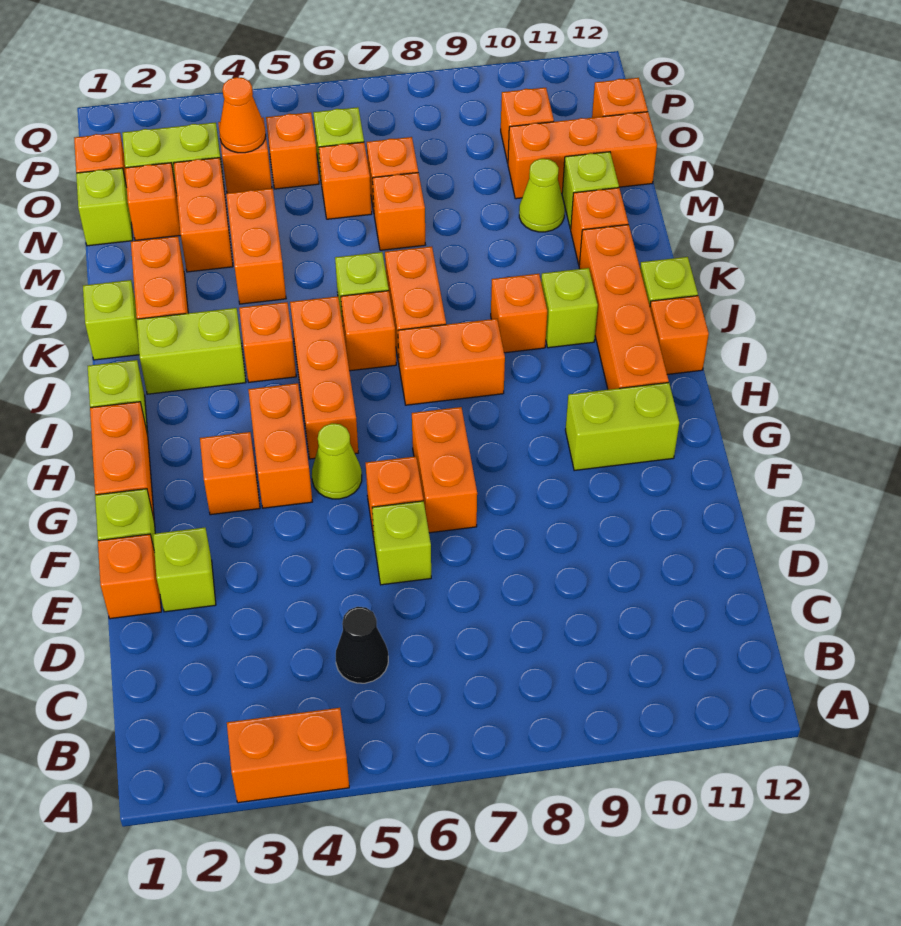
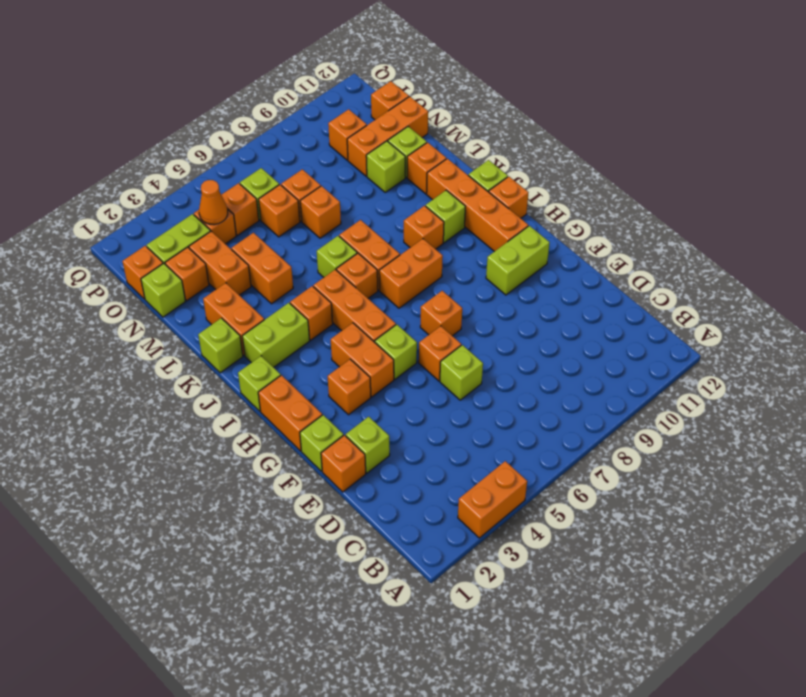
black 1x1 cone [336,607,388,683] -> none
orange 1x2 brick [412,407,477,533] -> orange 1x1 brick [420,291,462,336]
lime 1x1 cone [312,423,362,499] -> lime 1x1 brick [375,324,417,379]
lime 1x1 cone [519,159,565,232] -> lime 1x1 brick [366,141,405,192]

